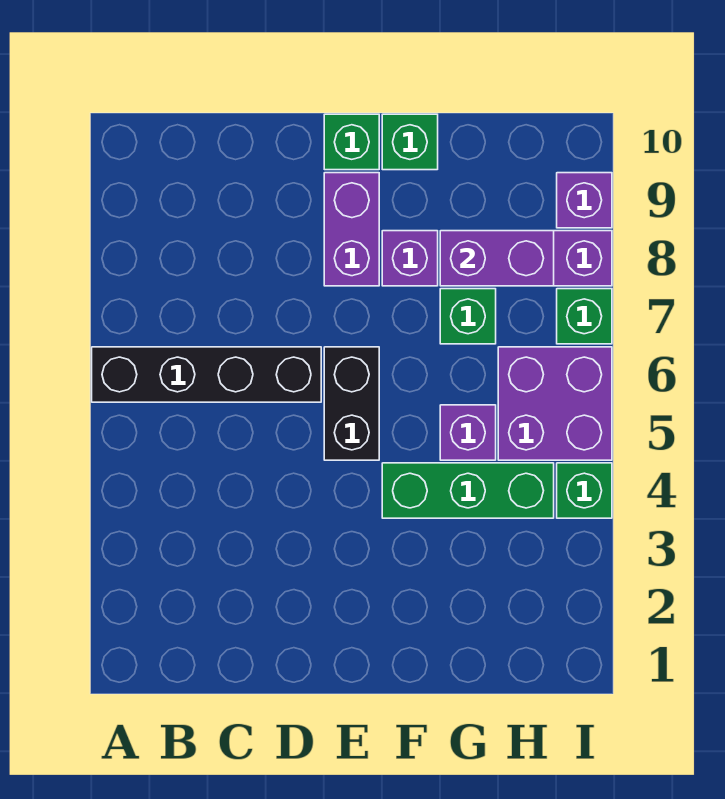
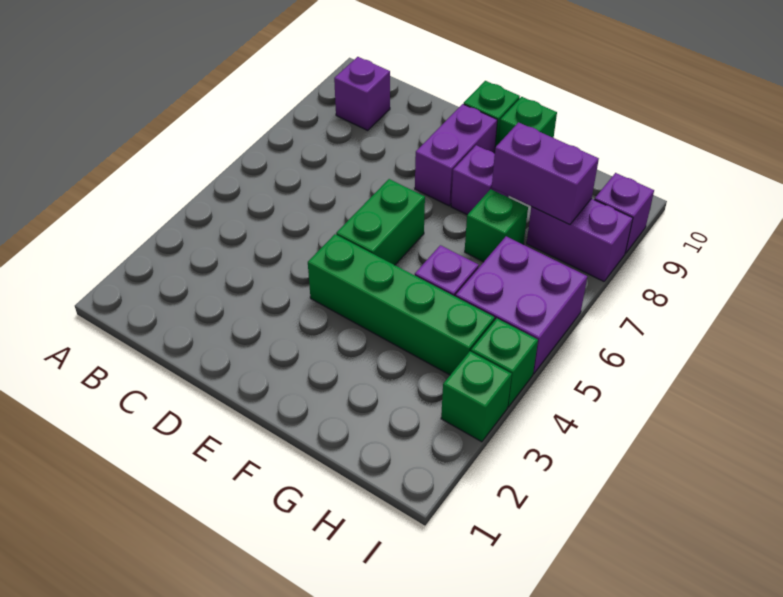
black 1x4 brick [92,347,321,402] -> none
none -> purple 1x1 brick [334,57,390,130]
black 1x2 brick [324,347,379,460] -> green 1x2 brick [336,179,425,265]
green 1x3 brick [382,463,554,518] -> green 1x4 brick [308,234,495,375]
green 1x1 brick [557,289,612,344] -> green 1x1 brick moved to [441,351,512,442]

